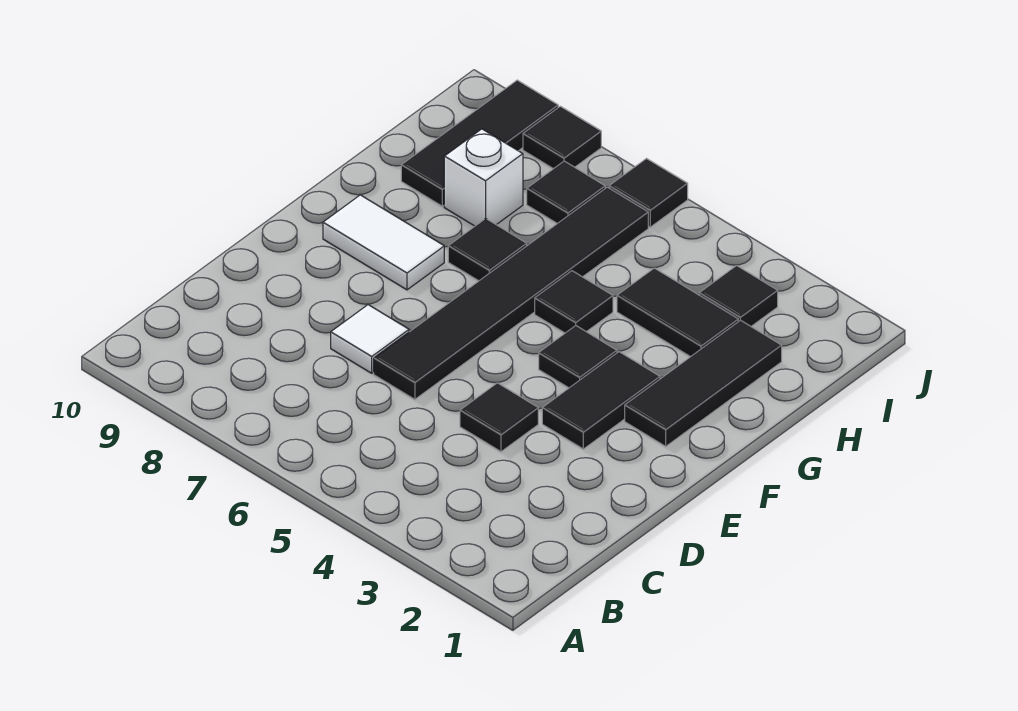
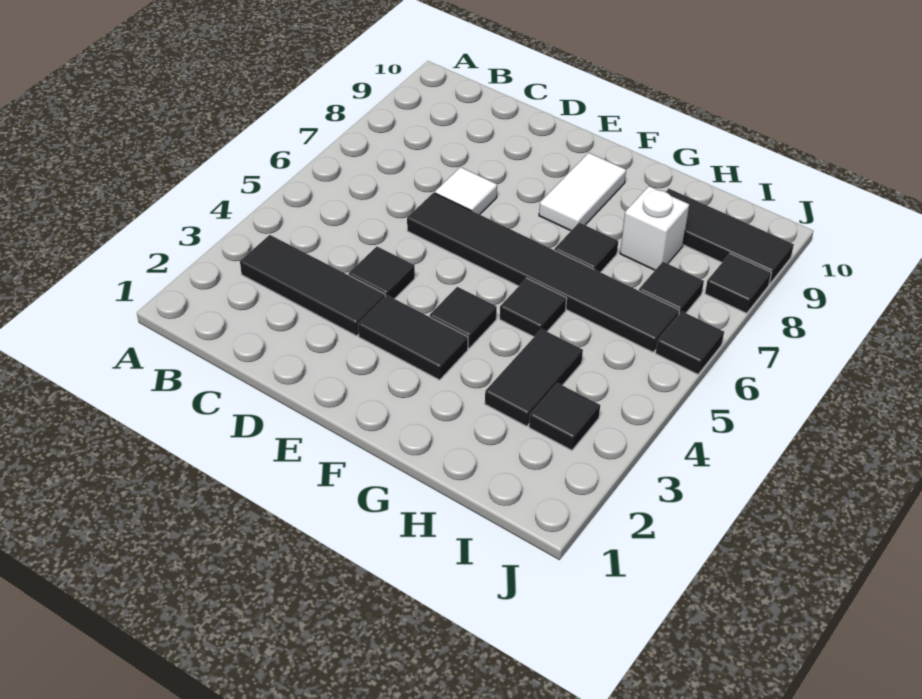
black 1x3 tile [625,320,782,446] -> black 1x3 tile moved to [240,235,385,336]

